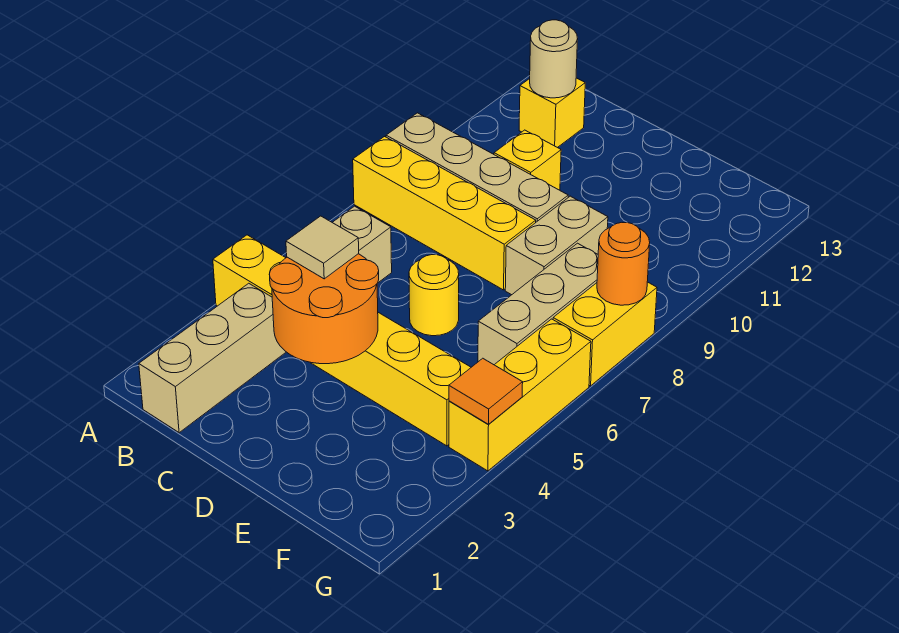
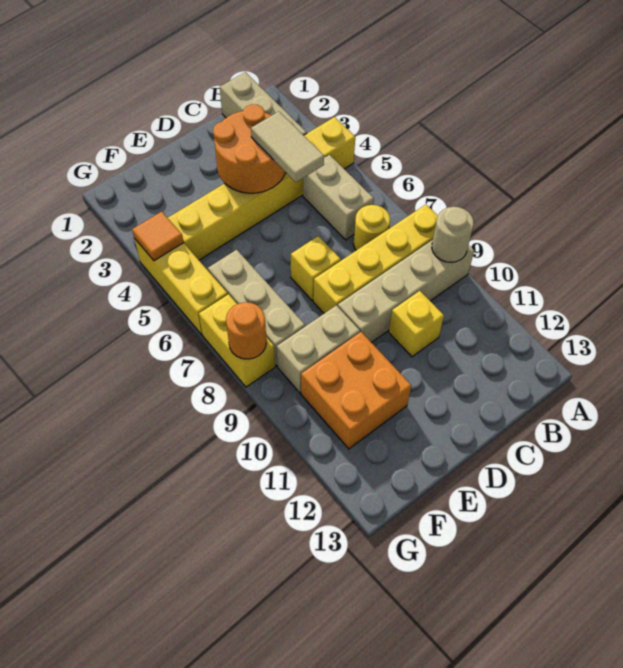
yellow 1x1 brick [519,78,585,148] -> yellow 1x1 brick moved to [291,236,341,301]
tan 1x1 round brick [530,20,578,98] -> tan 1x1 round brick moved to [432,207,474,262]
tan 1x1 tile [286,216,359,279] -> tan 1x2 tile [251,112,324,182]
yellow 1x1 round brick [409,255,459,336] -> yellow 1x1 round brick moved to [354,205,390,250]
tan 1x2 brick [505,196,608,295] -> tan 1x2 brick turned to [277,305,360,393]
none -> orange 2x2 brick [301,332,411,449]

